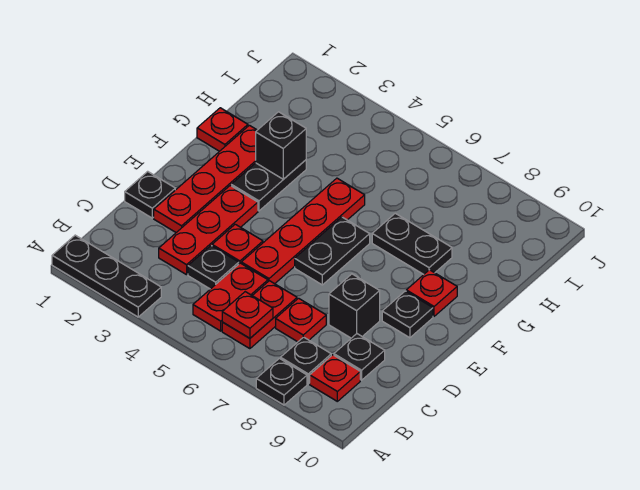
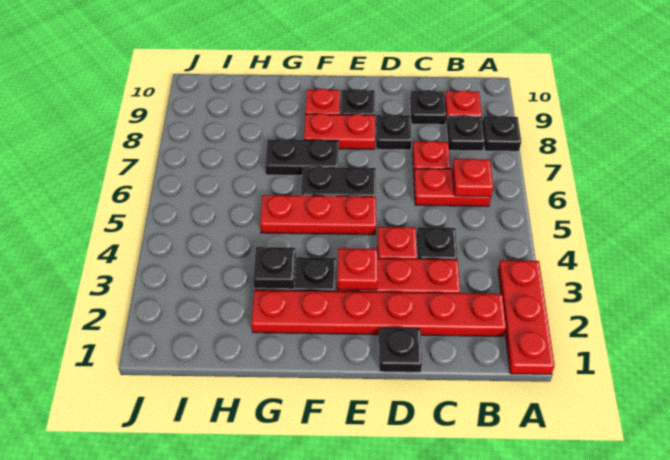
black 1x3 plate [52,235,161,317] -> red 1x3 plate [498,260,555,374]
red 1x2 plate [193,263,268,331] -> red 1x2 plate moved to [304,113,375,149]
red 1x4 plate [154,125,257,232] -> red 1x6 plate [251,290,506,336]
red 1x4 plate [241,178,365,284] -> red 1x3 plate [260,195,376,235]
black 1x1 brick [329,274,380,338] -> black 1x1 plate [376,114,412,150]
red 1x1 plate [197,108,248,151] -> red 1x1 plate moved to [337,248,378,290]
black 1x1 brick [256,112,306,179] -> black 1x1 plate [253,247,296,289]
black 1x2 plate [372,213,452,274] -> black 1x2 plate turned to [265,139,339,175]

